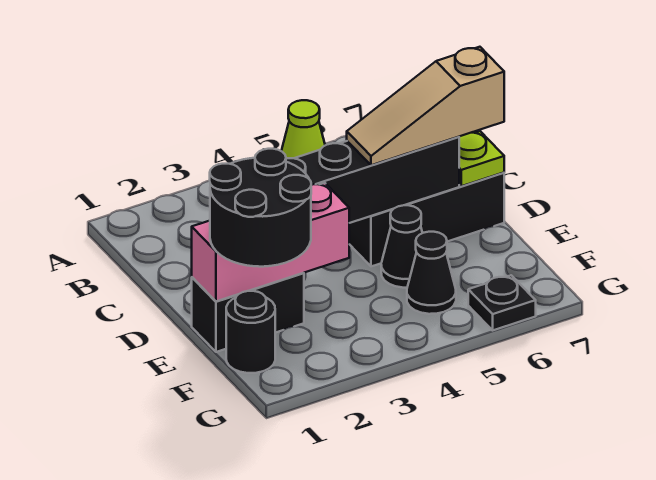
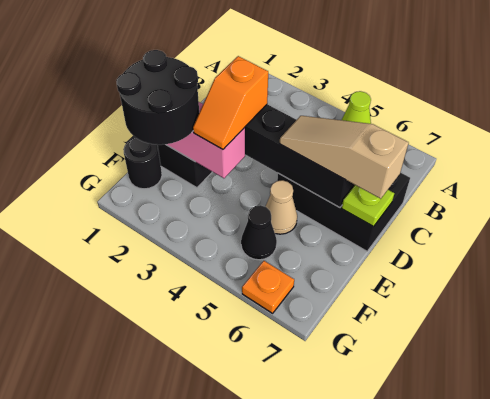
none -> orange 1x2 slope [193,56,268,149]
black 1x1 cone [381,205,422,288] -> tan 1x1 cone [265,180,297,234]
black 1x1 plate [468,275,536,330] -> orange 1x1 plate [242,261,294,313]

